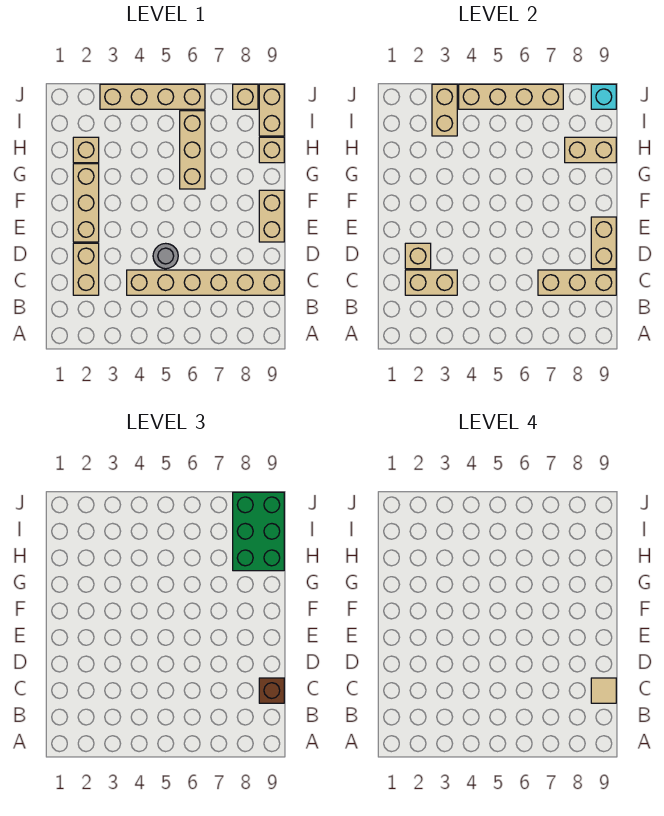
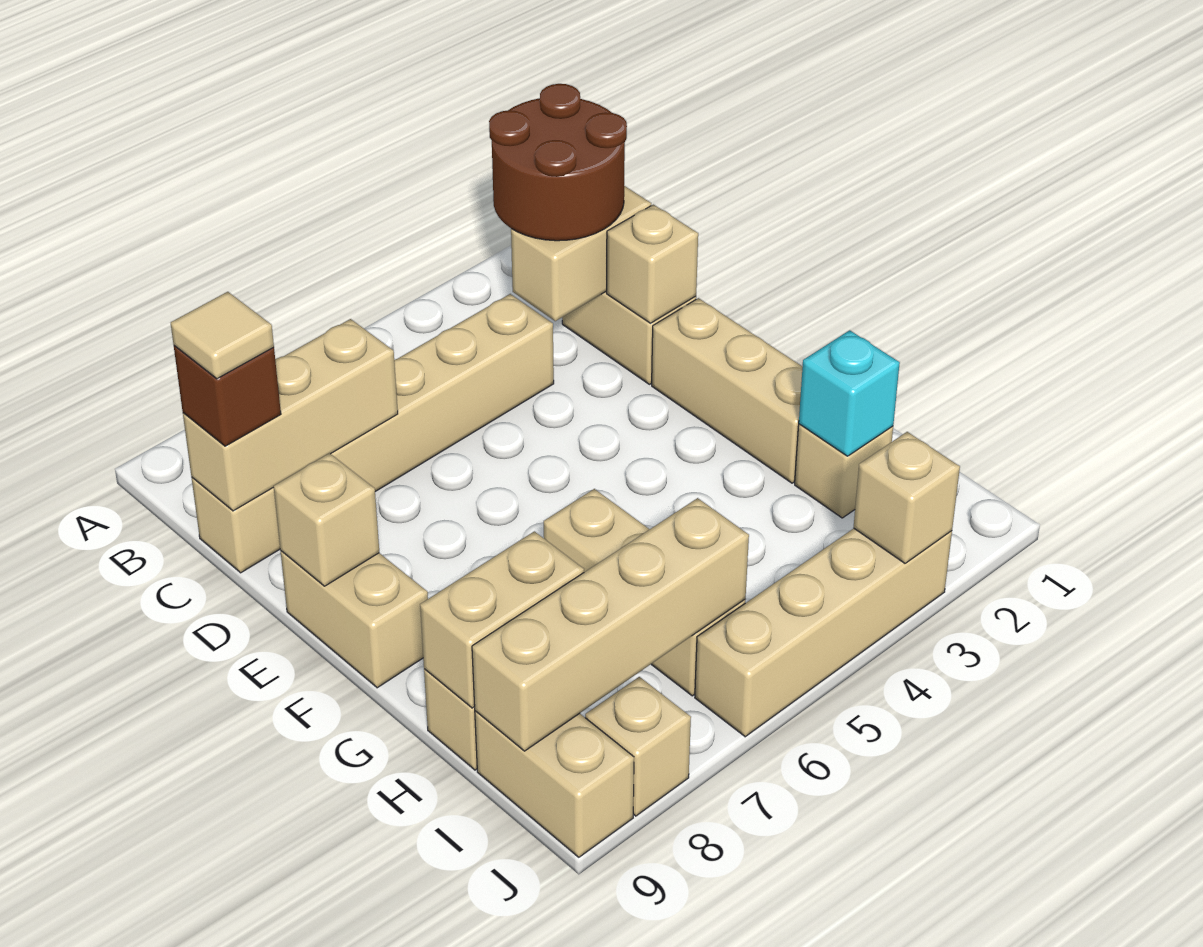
none -> brown 2x2 round brick [489,84,627,241]
grey 1x1 round brick [153,243,178,269] -> none
tan 1x2 brick [591,217,616,269] -> tan 1x1 brick [274,453,379,586]
green 2x3 brick [233,492,284,571] -> none
tan 1x2 brick [432,84,457,136] -> tan 1x1 brick [853,432,960,563]
tan 1x4 brick [459,84,563,109] -> tan 1x4 brick moved to [472,498,749,751]
cyan 1x1 brick [591,84,616,109] -> cyan 1x1 brick moved to [799,330,900,456]

